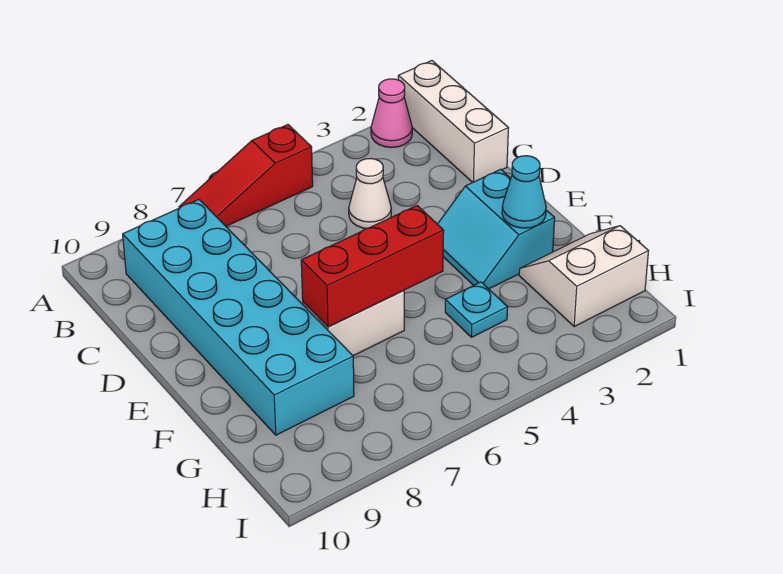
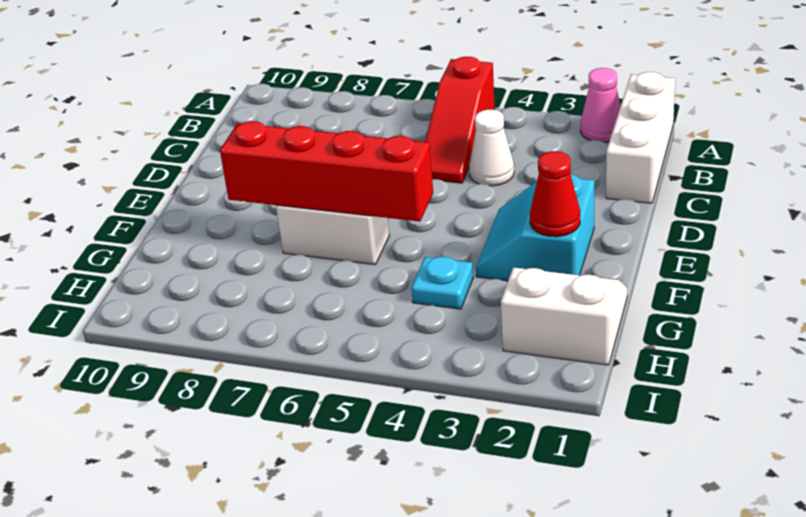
red 1x3 slope [179,125,313,226] -> red 1x3 slope turned to [425,57,495,183]
cyan 2x6 brick [123,200,354,435] -> none
cyan 1x1 cone [502,156,546,228] -> red 1x1 cone [530,151,580,237]
red 1x3 brick [301,206,444,327] -> red 1x4 brick [220,121,433,222]

